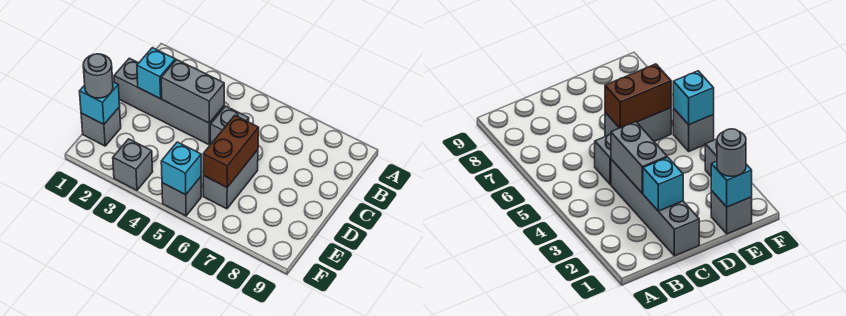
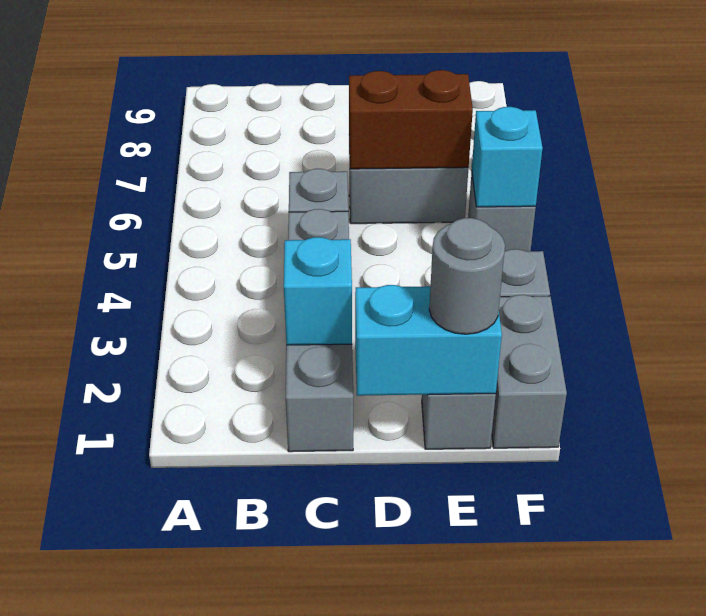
grey 1x2 brick [161,60,224,123] -> grey 1x2 brick moved to [492,295,567,448]
cyan 1x1 brick [79,82,120,125] -> cyan 1x2 brick [355,285,502,396]

